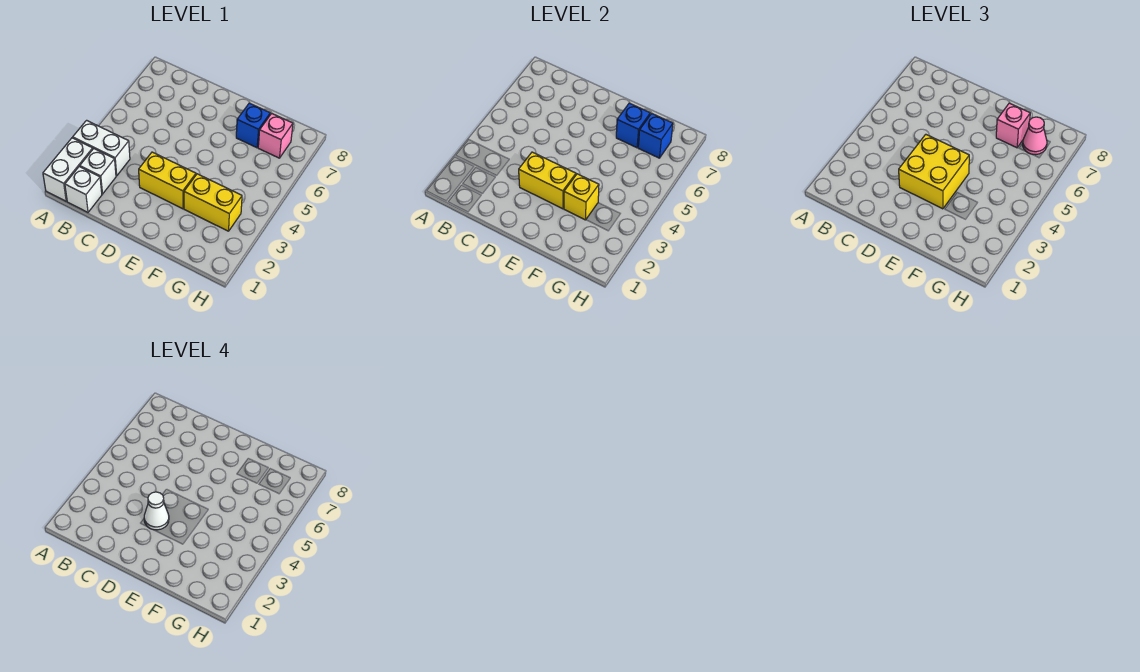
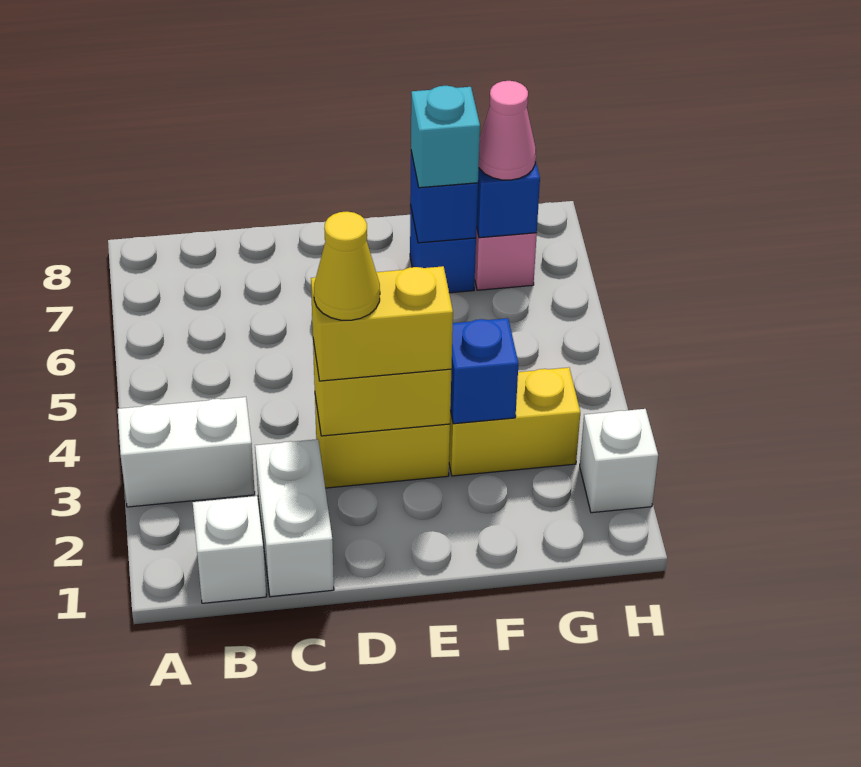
white 1x2 brick [43,138,93,201] -> white 1x2 brick moved to [255,439,334,597]
white 1x1 brick [80,149,116,194] -> white 1x1 brick moved to [580,409,658,513]
yellow 2x2 brick [899,134,969,209] -> yellow 1x2 brick [311,266,453,381]
white 1x1 cone [144,492,169,530] -> yellow 1x1 cone [314,212,380,320]
yellow 1x1 brick [564,174,599,220] -> blue 1x1 brick [450,318,518,424]
pink 1x1 brick [996,103,1030,148] -> cyan 1x1 brick [411,86,480,188]

